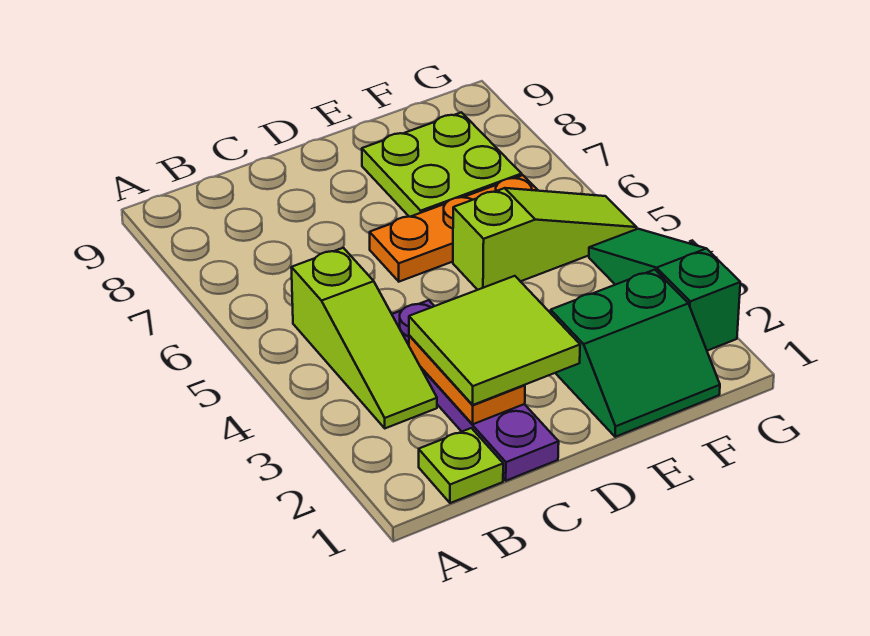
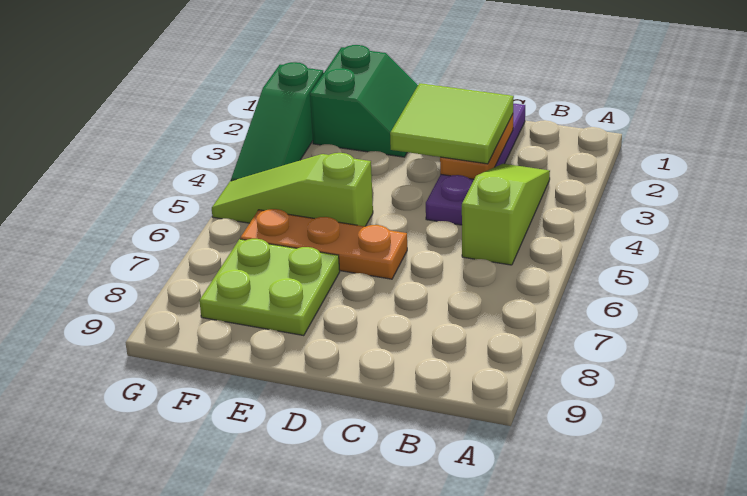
lime 1x1 plate [419,428,503,503] -> none
green 2x2 slope [551,270,720,437] -> green 2x2 slope turned to [310,45,418,157]

